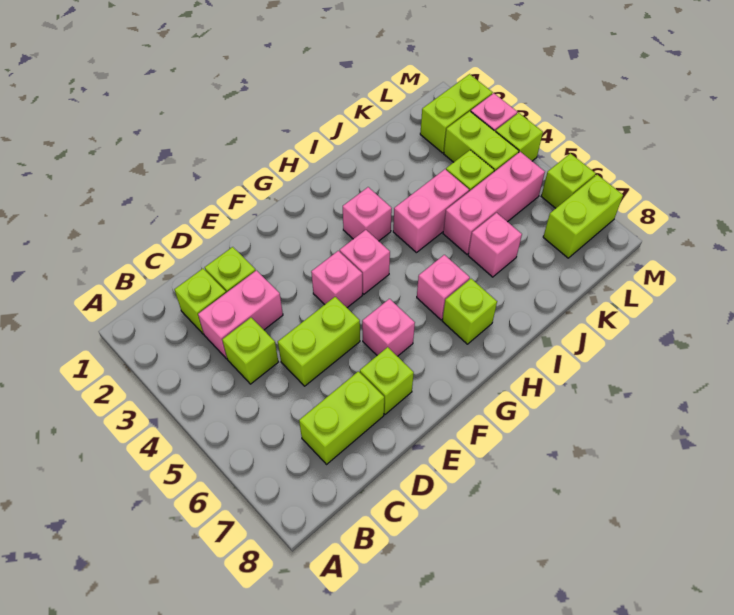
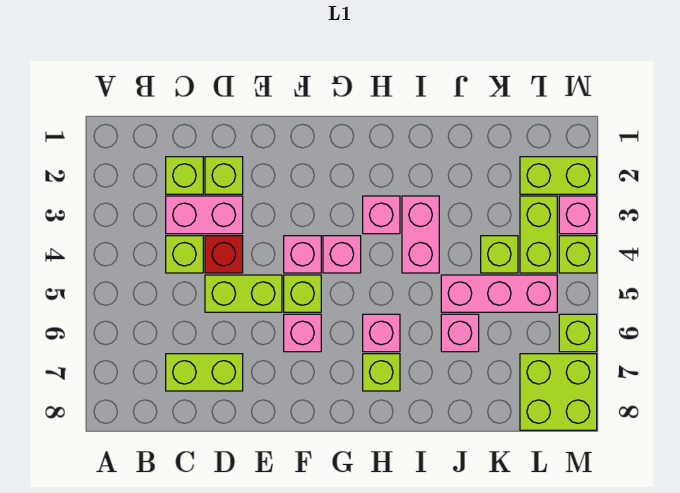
none -> red 1x1 brick [205,236,243,273]
lime 1x1 brick [360,347,414,414] -> lime 1x1 brick moved to [284,275,321,312]
pink 1x2 brick [393,169,469,253] -> pink 1x2 brick turned to [402,196,439,273]
lime 1x2 brick [543,175,623,258] -> lime 2x2 brick [520,354,597,430]

